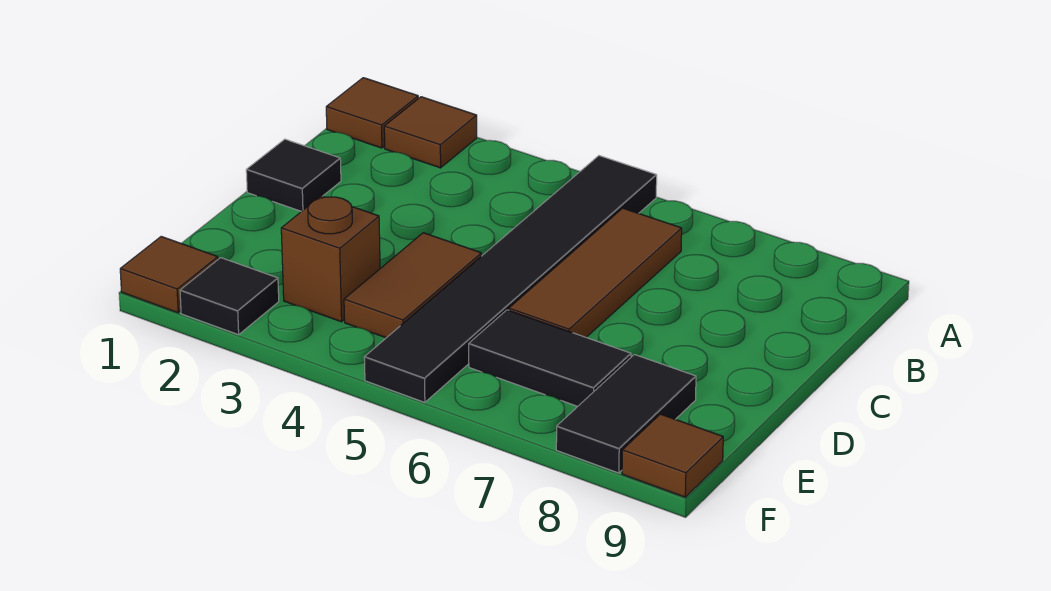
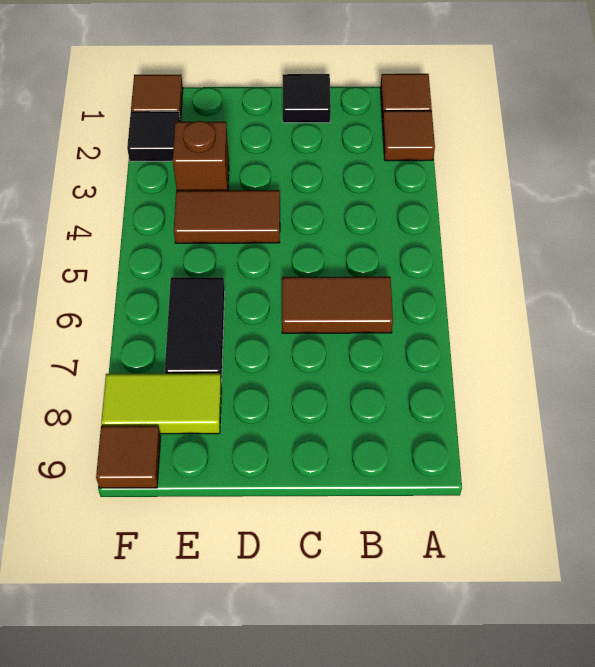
black 1x6 tile [364,156,657,402] -> none
brown 1x3 tile [509,208,682,337] -> brown 1x2 tile [282,277,393,333]
black 1x2 tile [556,355,696,473] -> lime 1x2 tile [101,373,221,434]

